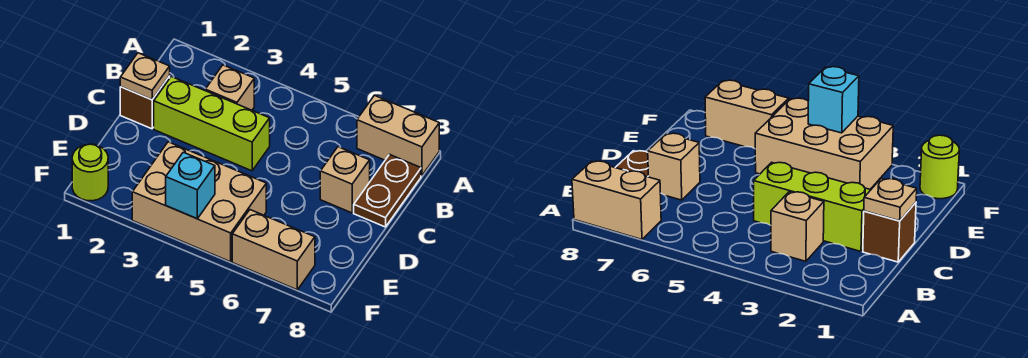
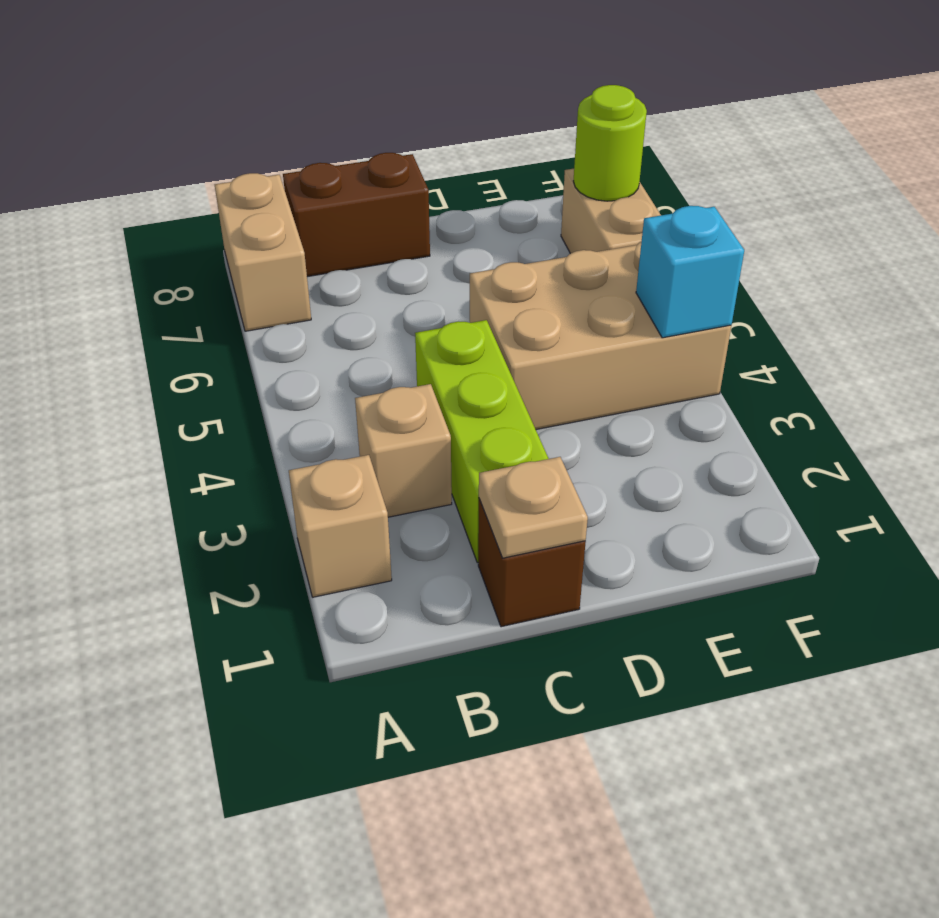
brown 1x2 plate [354,155,421,227] -> brown 1x2 brick [283,153,430,277]
tan 1x1 brick [320,147,370,213] -> tan 1x1 brick moved to [289,455,392,597]
tan 2x3 brick [132,142,266,262] -> tan 2x3 brick turned to [470,241,731,430]
lime 1x1 round brick [72,144,108,201] -> lime 1x1 round brick moved to [574,85,647,201]

